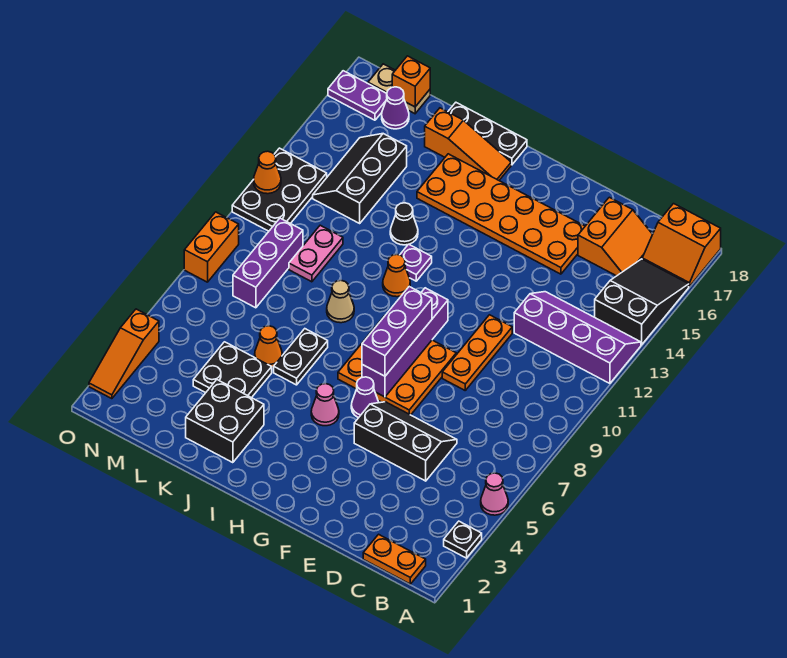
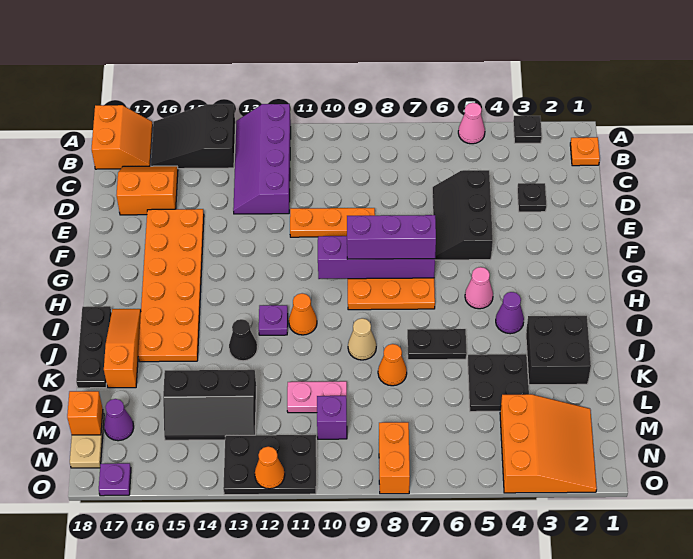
orange 1x2 plate [363,534,426,584] -> orange 1x1 plate [570,137,600,166]
none -> black 1x1 plate [517,183,546,212]
purple 1x1 cone [351,377,379,418] -> purple 1x1 cone moved to [496,292,524,334]
orange 1x1 cone [255,326,282,368] -> orange 1x1 cone moved to [378,344,407,386]
purple 1x3 brick [233,218,303,308] -> purple 1x1 brick [317,396,347,439]
purple 1x2 plate [328,71,387,120] -> purple 1x1 plate [99,463,131,496]
orange 1x3 slope [89,309,159,399] -> orange 3x3 slope [500,394,597,493]
orange 1x2 brick [184,212,239,282] -> orange 1x2 brick turned to [379,422,410,494]

